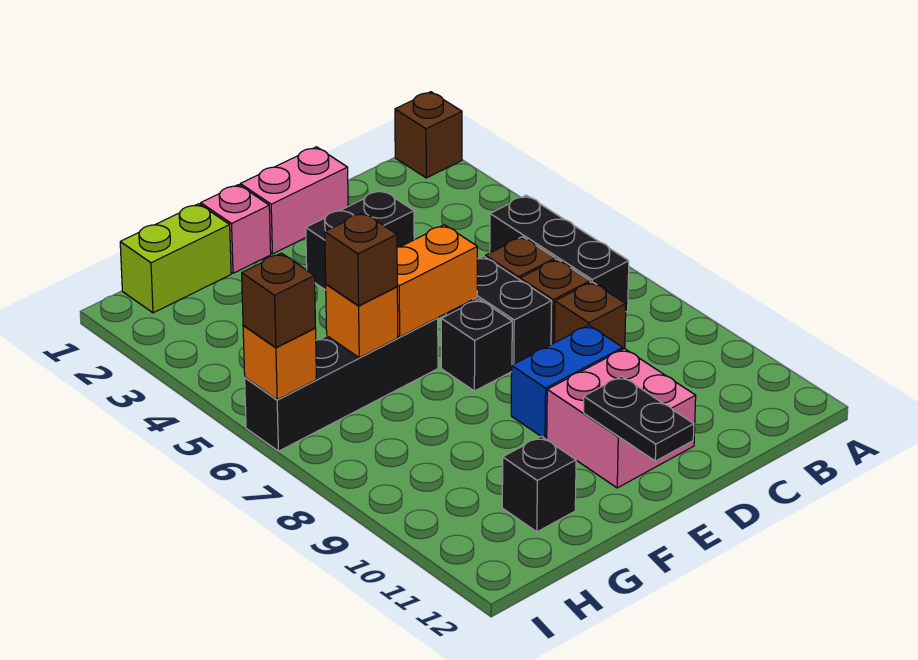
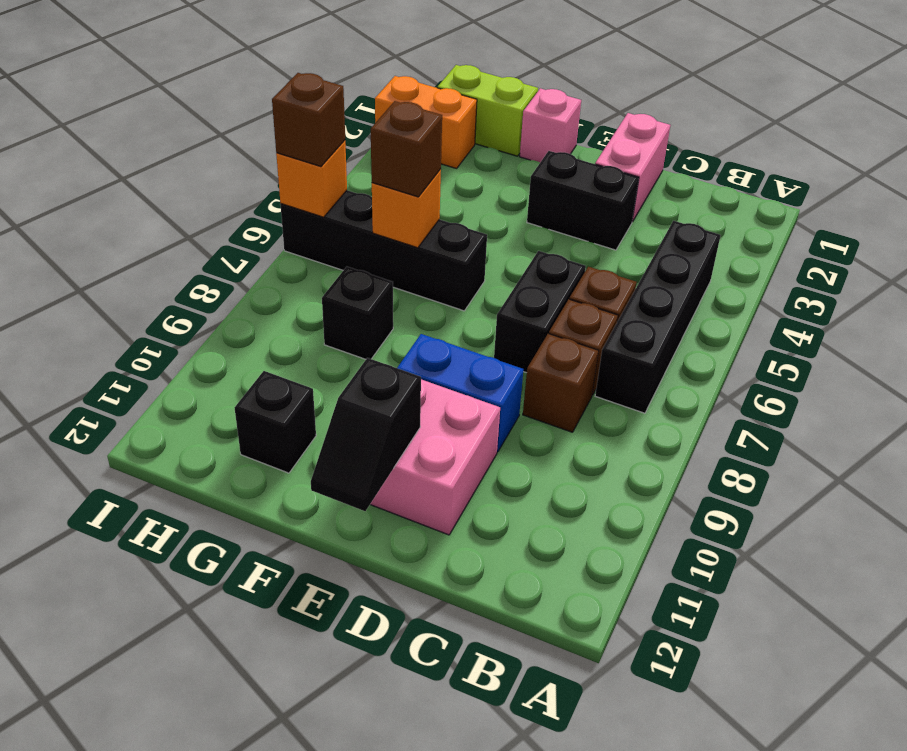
brown 1x1 brick [395,92,462,178] -> none
black 1x3 brick [490,195,629,311] -> black 1x4 brick [595,221,721,413]
pink 1x2 brick [240,147,348,254] -> pink 1x2 brick turned to [595,113,670,222]
orange 1x2 brick [397,225,477,337] -> orange 1x2 brick moved to [375,76,477,169]
black 1x1 brick [441,299,512,391] -> black 1x1 brick moved to [322,267,393,359]
black 1x2 plate [584,376,694,461] -> black 1x2 slope [311,358,421,511]

